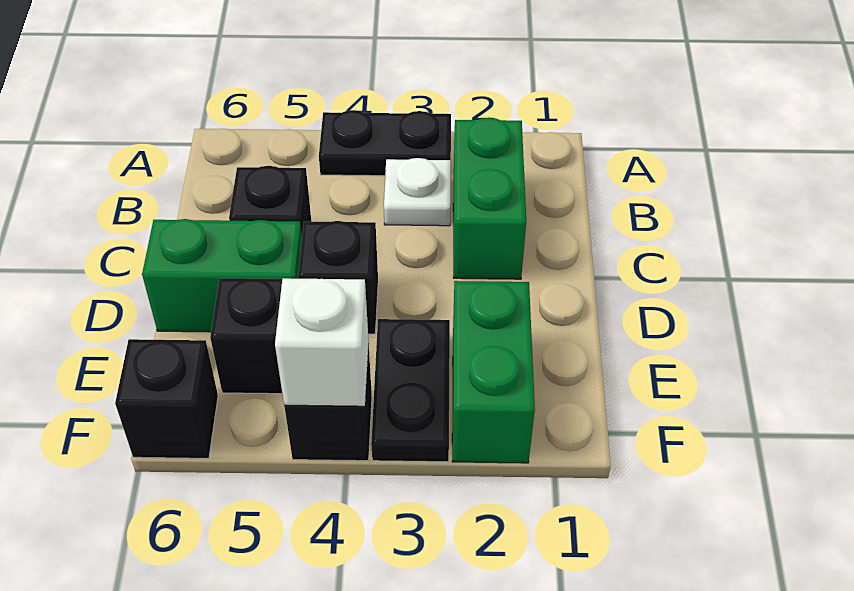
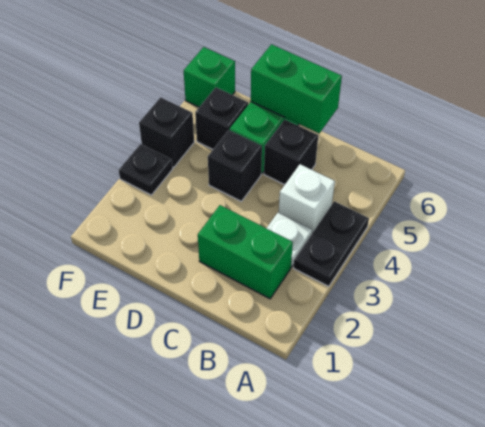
green 1x2 brick [452,281,535,463] -> green 1x2 brick moved to [251,44,342,133]
black 1x2 plate [371,319,450,462] -> black 1x1 plate [119,144,173,195]
white 1x1 brick [275,278,369,406] -> white 1x1 brick moved to [279,164,335,233]
black 1x1 brick [115,339,218,458] -> green 1x1 brick [184,47,235,107]

